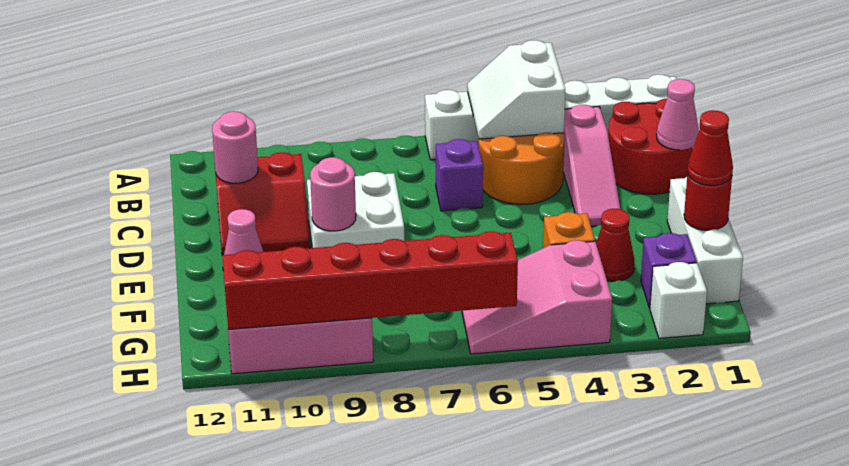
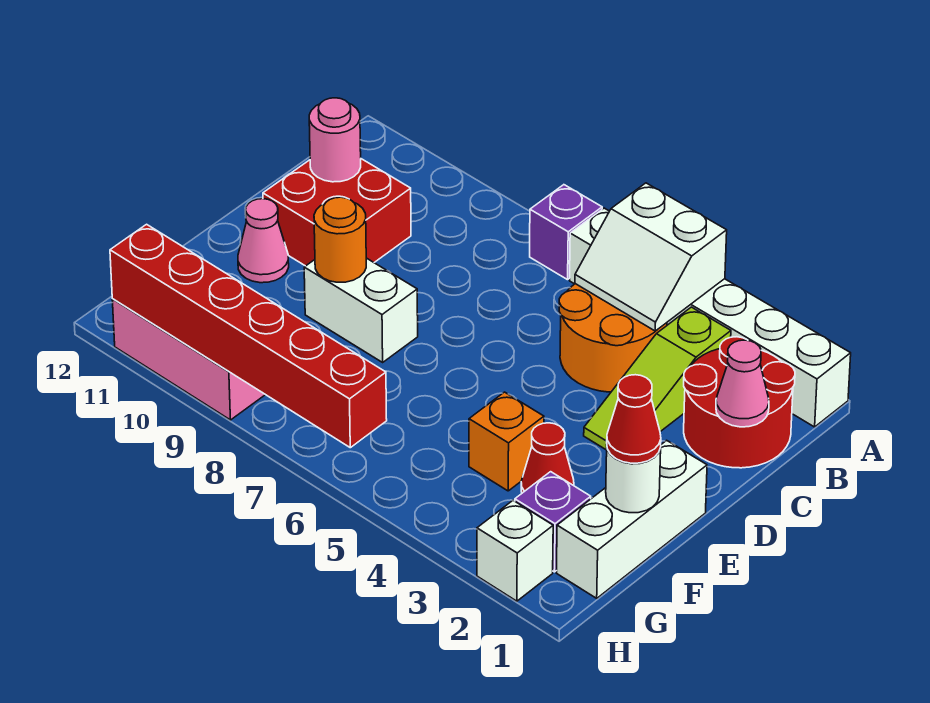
white 2x2 slope [467,40,565,139] -> white 2x2 slope turned to [575,183,727,331]
pink 1x3 slope [563,105,620,226] -> lime 1x3 slope [584,307,731,450]
purple 1x1 brick [436,139,483,211] -> purple 1x1 brick moved to [530,185,602,280]
red 2x2 slope [216,152,310,255] -> red 2x2 brick [263,159,411,266]
white 2x2 brick [307,172,404,248] -> white 1x2 brick [304,258,418,362]
pink 1x1 round brick [310,157,356,231] -> orange 1x1 round brick [314,197,366,282]
red 1x1 round brick [684,172,732,230] -> white 1x1 round brick [606,448,661,513]
pink 2x3 slope [462,240,612,354] -> none

